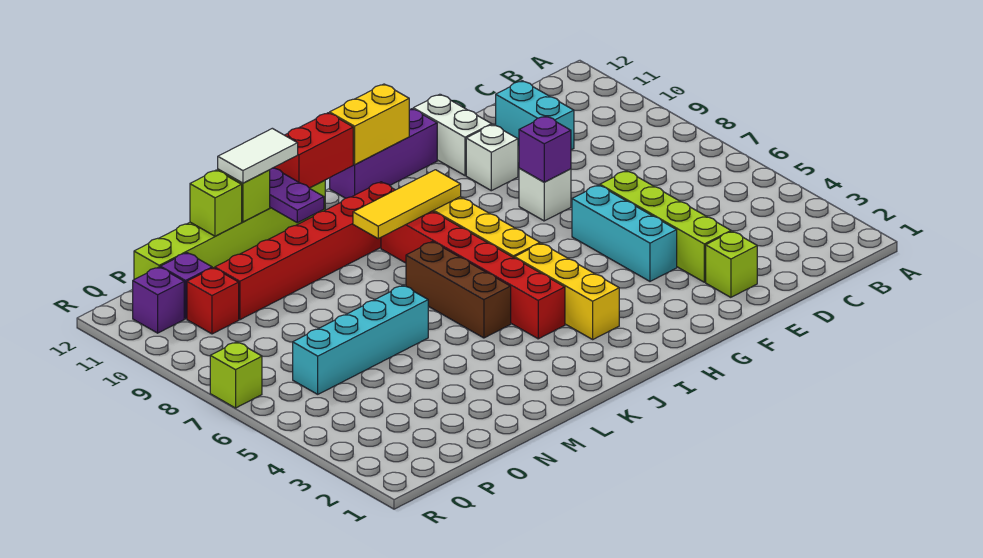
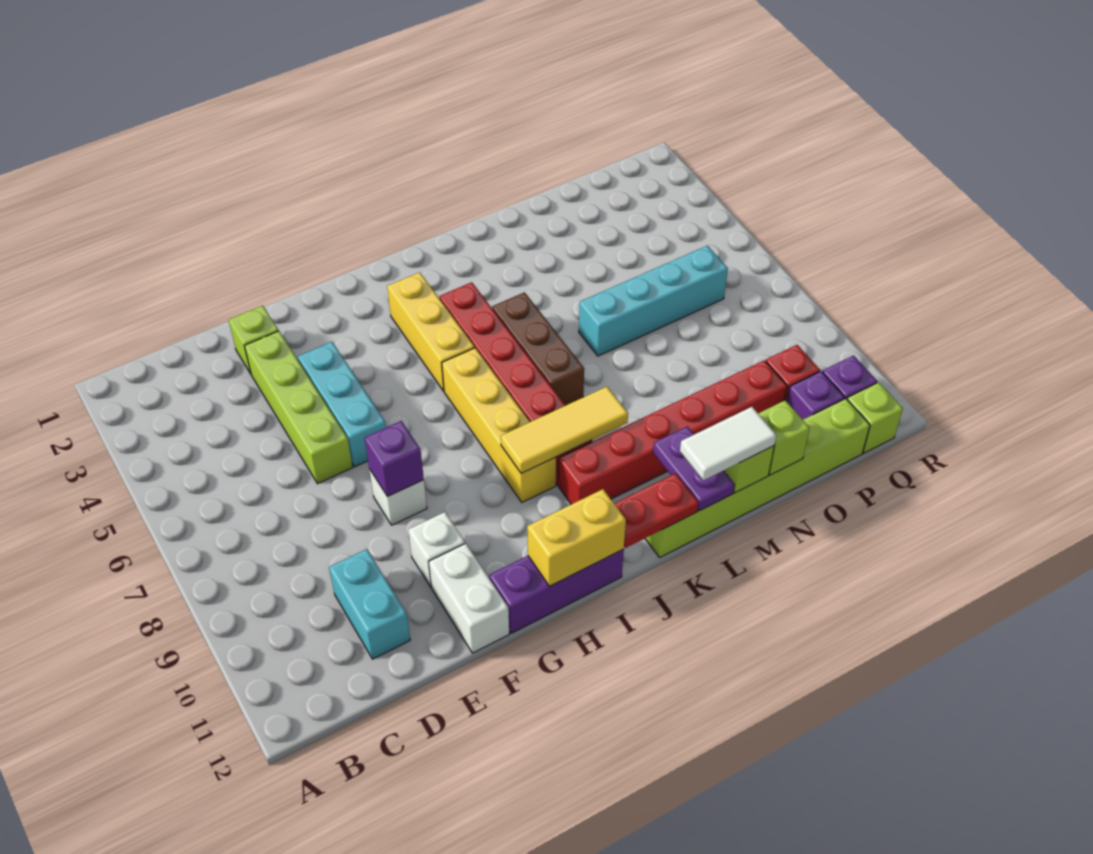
red 1x2 brick [274,113,353,188] -> red 1x2 plate [614,473,699,548]
lime 1x1 brick [210,342,262,408] -> lime 1x1 brick moved to [847,382,903,453]

